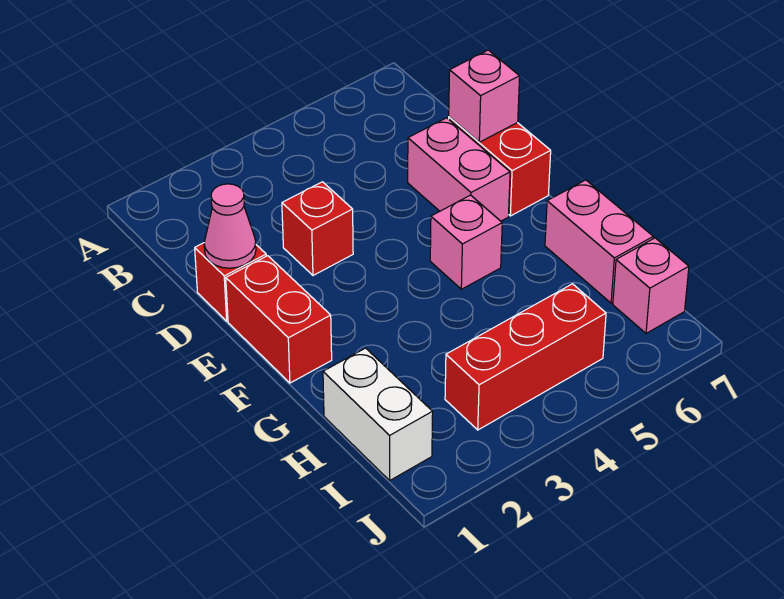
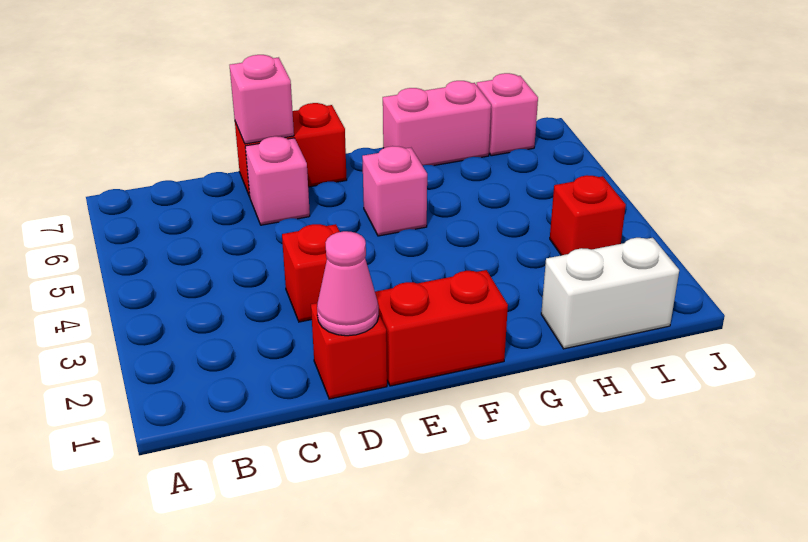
pink 1x2 brick [408,118,510,221] -> pink 1x1 brick [245,136,310,225]
red 1x3 brick [445,284,606,430] -> red 1x1 brick [550,175,626,255]

